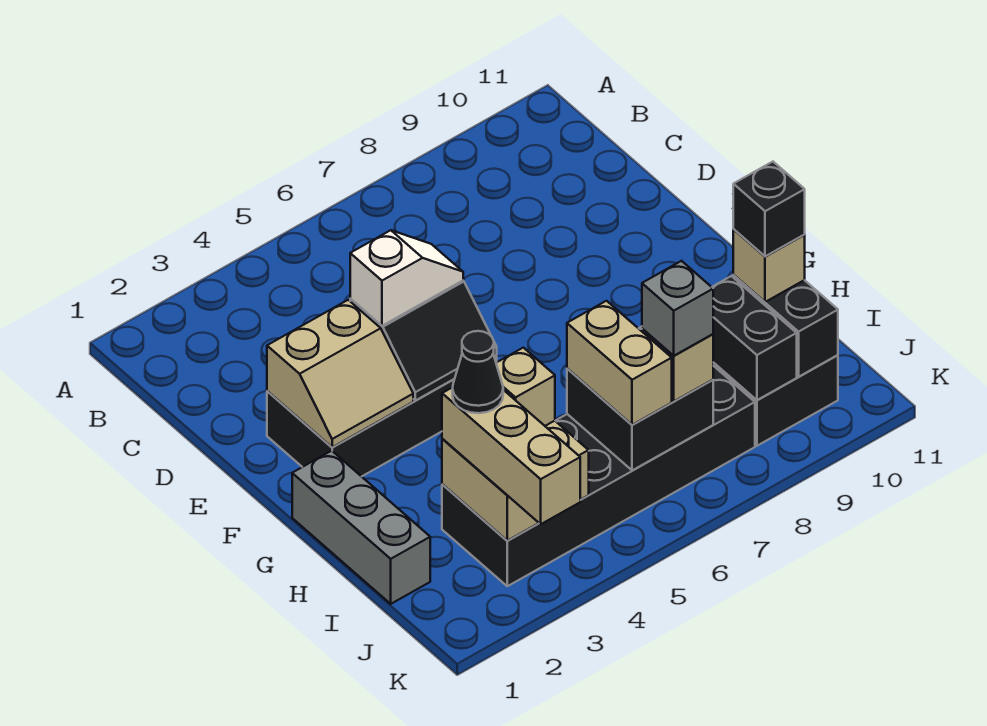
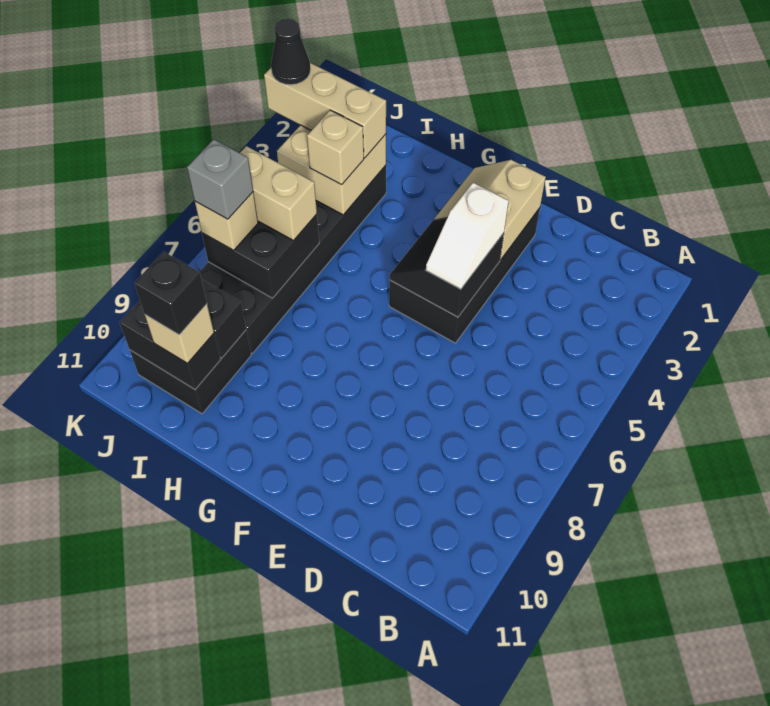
grey 1x3 brick [292,451,430,604] -> none
black 1x1 cone [452,331,503,413] -> black 1x1 cone moved to [271,18,310,85]

